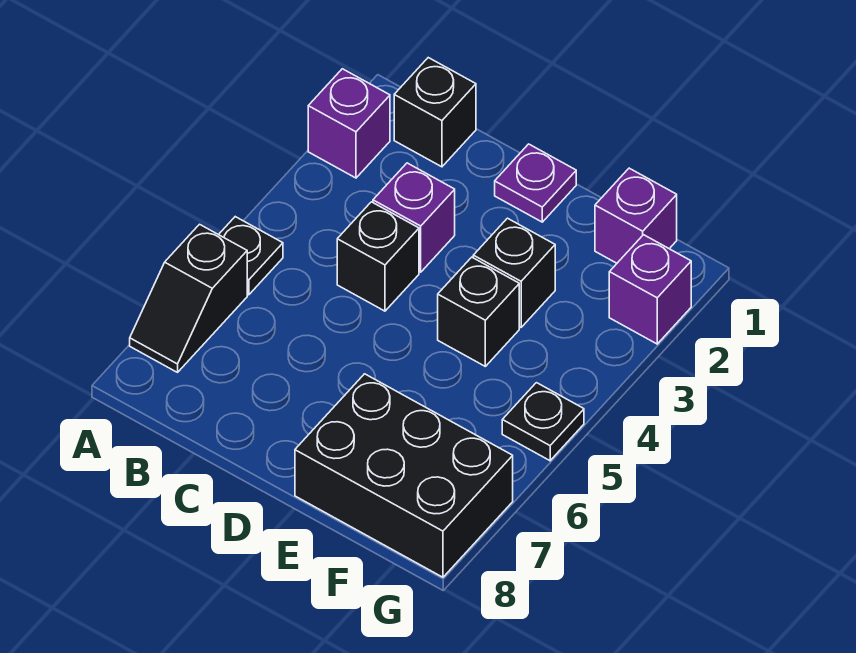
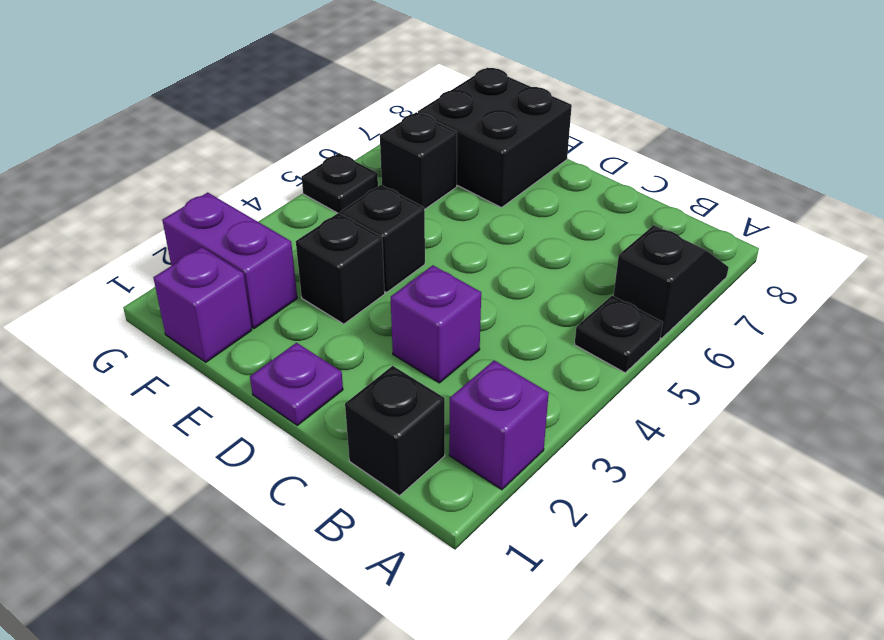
black 1x1 brick [337,202,419,311] -> black 1x1 brick moved to [380,112,457,210]
black 2x3 brick [295,374,513,577] -> black 2x2 brick [418,68,572,208]
purple 1x1 brick [609,235,691,344] -> purple 1x2 brick [162,192,297,329]

